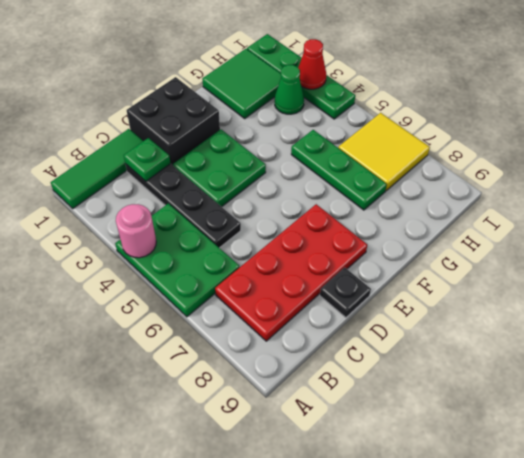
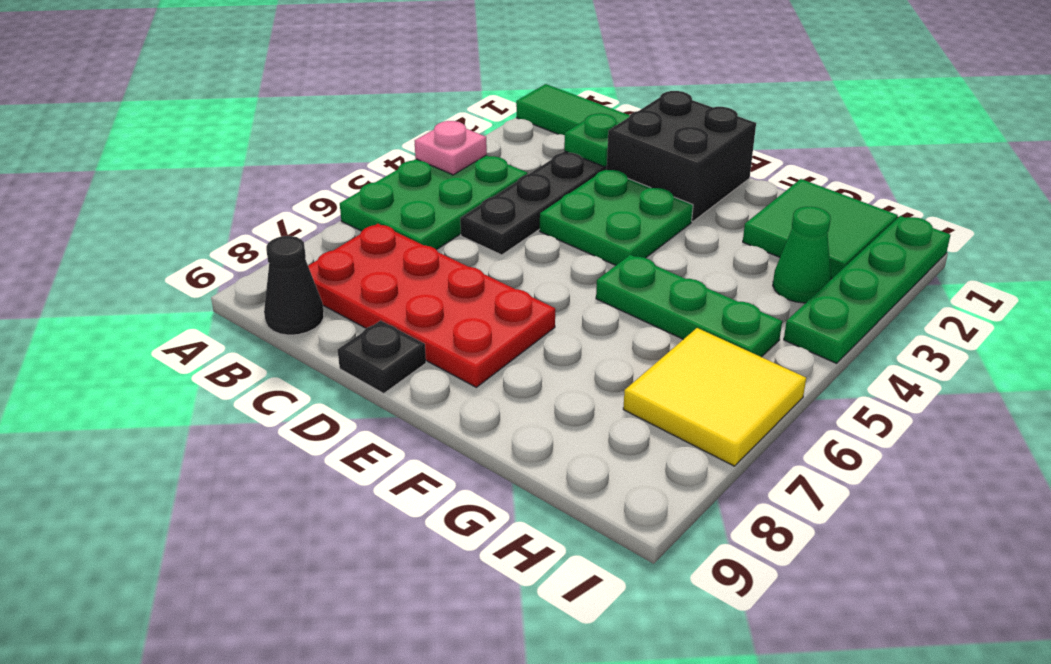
pink 1x1 round brick [116,204,156,258] -> pink 1x1 plate [415,121,487,175]
none -> black 1x1 cone [264,236,324,335]
green 1x3 plate [291,130,387,210] -> green 1x3 plate turned to [596,255,782,357]
red 1x1 cone [298,39,326,89] -> none

